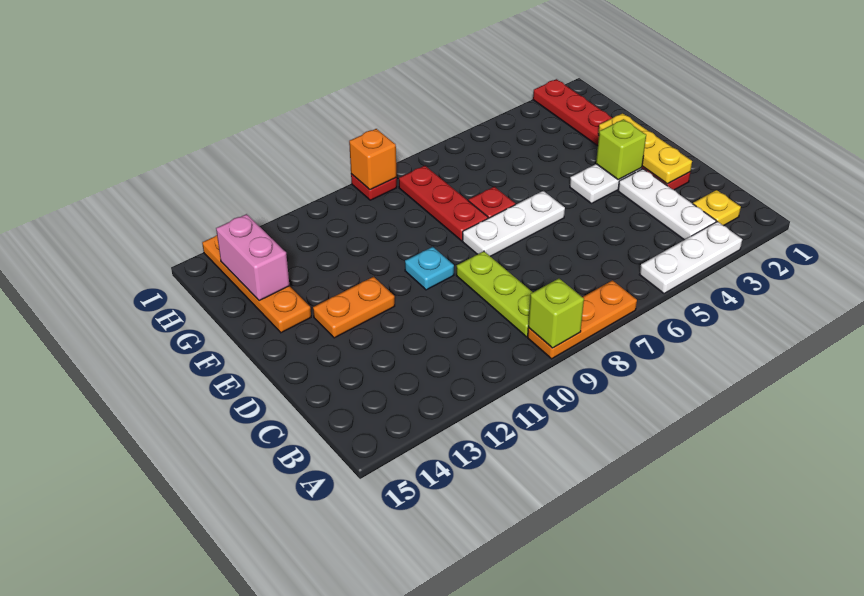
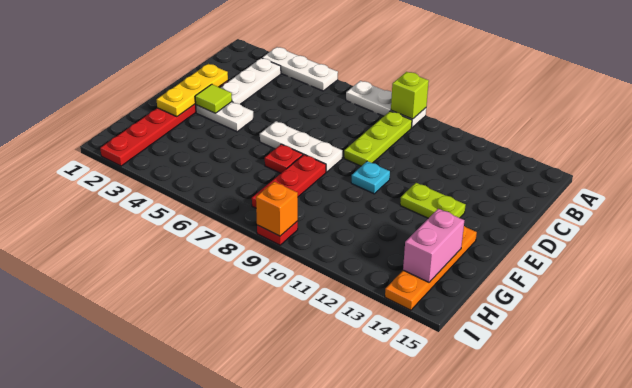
orange 1x3 plate [528,280,637,359] -> white 1x3 plate [346,81,426,128]
yellow 1x1 plate [693,190,741,226] -> none
lime 1x1 brick [596,119,646,180] -> lime 1x1 tile [195,84,232,113]
orange 1x2 plate [313,277,395,338] -> lime 1x2 plate [400,183,466,218]

